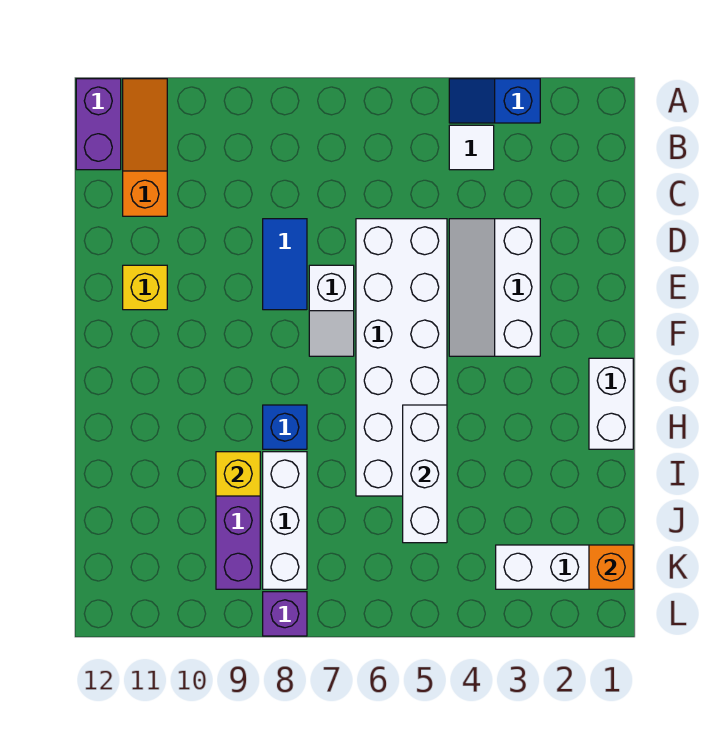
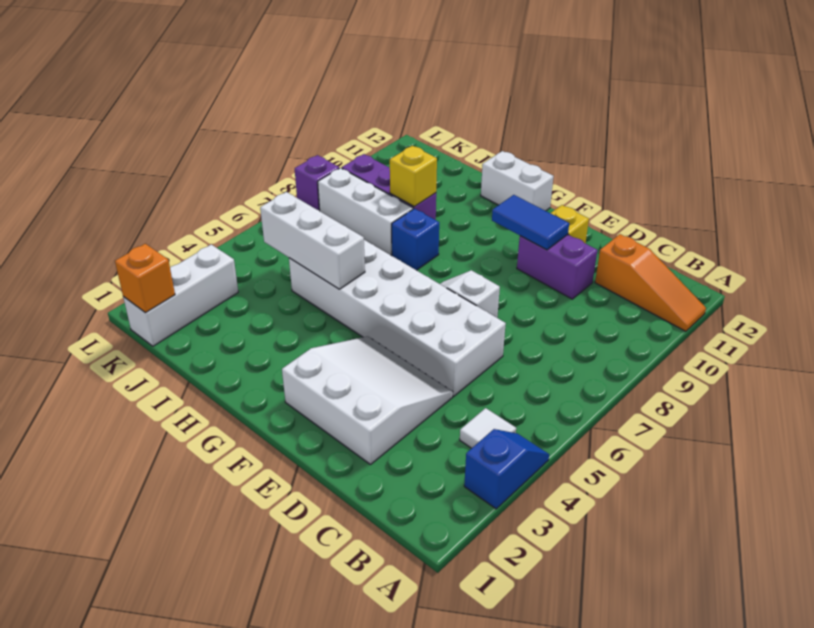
purple 1x2 brick [76,79,121,170] -> purple 1x2 brick moved to [517,235,597,299]
white 2x3 slope [449,219,540,356] -> white 3x3 slope [282,336,453,464]
blue 1x2 tile [263,219,307,310] -> blue 1x2 tile moved to [492,195,569,250]
white 1x2 brick [589,358,633,449] -> white 1x2 brick moved to [481,151,554,211]

